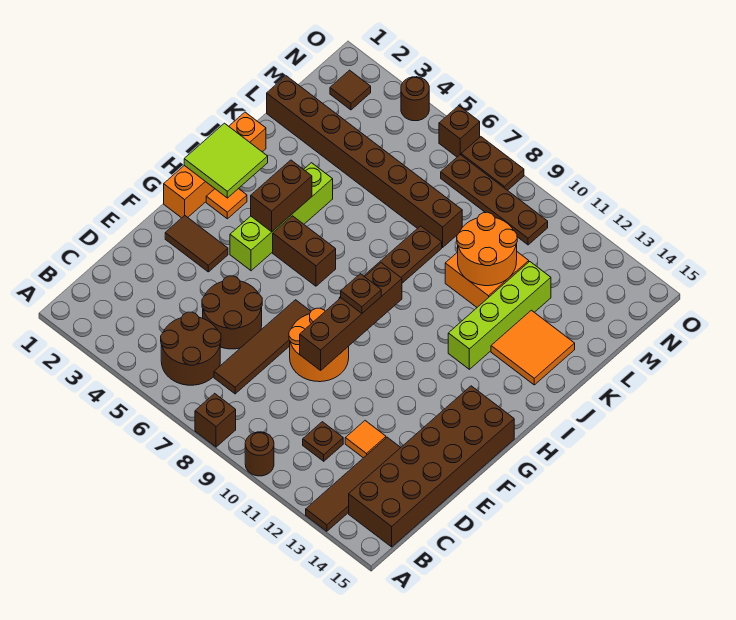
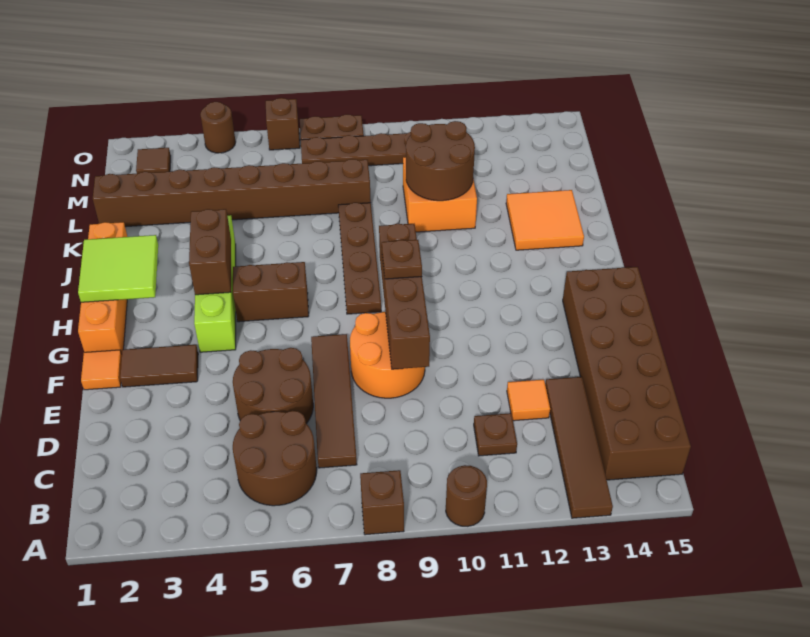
orange 1x1 tile [206,189,247,219] -> orange 1x1 tile moved to [81,350,122,390]
lime 1x4 brick [448,262,551,369] -> none
orange 2x2 round brick [457,212,517,286] -> brown 2x2 round brick [406,121,475,201]

